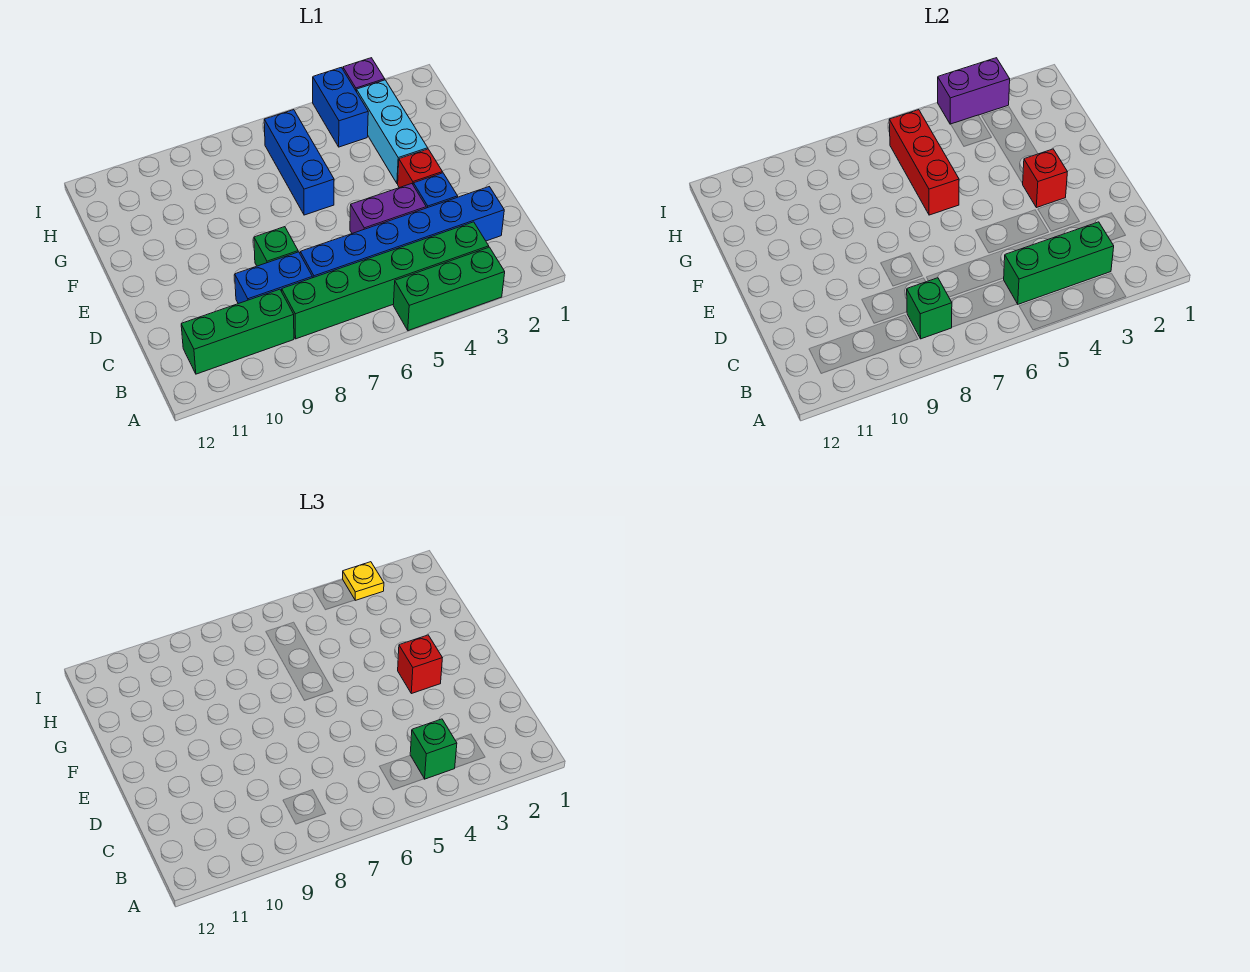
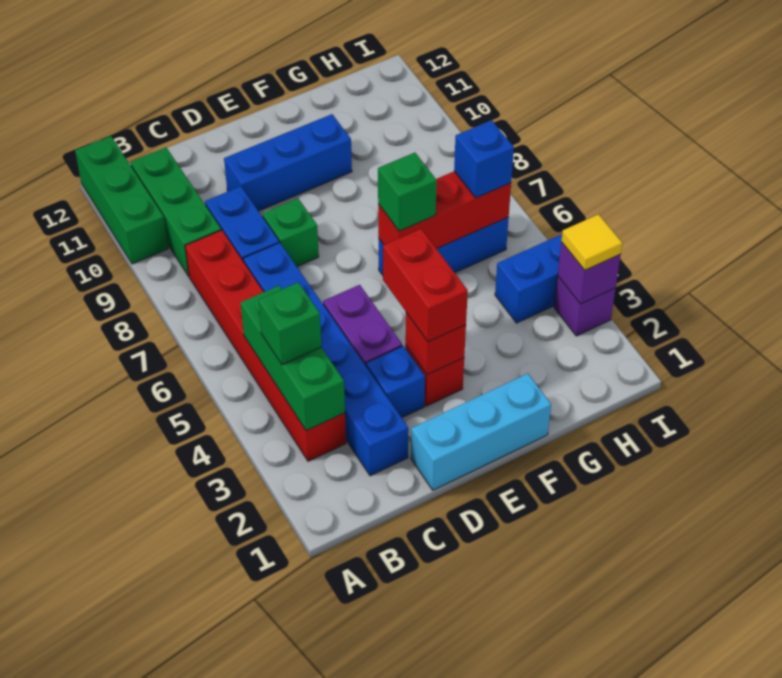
green 1x3 brick [393,247,505,331] -> green 1x3 brick moved to [75,136,168,264]
green 1x6 brick [282,222,489,339] -> red 1x6 brick [185,230,346,461]
green 1x1 brick [907,278,952,339] -> green 1x1 brick moved to [378,153,437,231]
none -> blue 1x3 brick [224,114,352,211]
red 1x1 brick [398,635,442,694] -> red 1x2 brick [383,229,468,342]
cyan 1x3 brick [356,80,428,184] -> cyan 1x3 brick moved to [411,374,551,490]
none -> blue 1x1 brick [454,120,514,198]
purple 1x2 brick [938,58,1010,124] -> purple 1x1 brick [558,242,621,304]
yellow 1x1 plate [343,562,384,600] -> yellow 1x1 tile [561,214,622,270]

